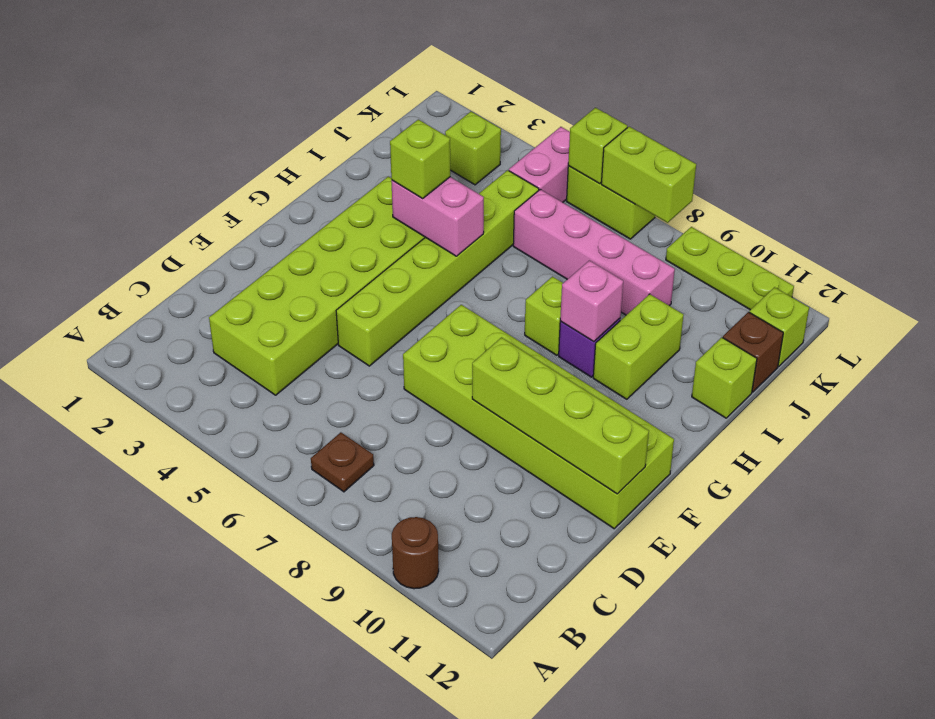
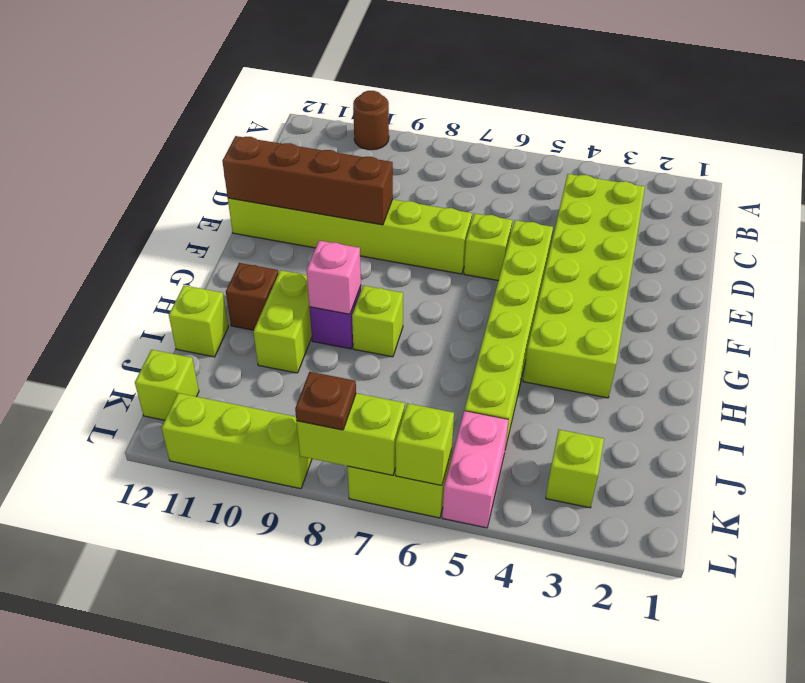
brown 1x1 plate [311,432,374,492] -> brown 1x1 plate moved to [295,372,356,430]
lime 2x6 brick [403,305,674,529] -> lime 1x6 brick [228,198,472,274]
lime 1x4 brick [472,337,649,494] -> brown 1x4 brick [222,136,393,225]
pink 1x2 brick [391,177,484,256] -> none
lime 1x1 brick [390,120,450,199] -> lime 1x1 brick moved to [464,213,512,281]
pink 1x4 brick [513,189,675,315] -> none
brown 1x1 brick [723,312,783,392] -> brown 1x1 brick moved to [226,263,278,330]
lime 1x3 plate [666,227,794,310] -> lime 1x3 brick [162,393,312,489]

